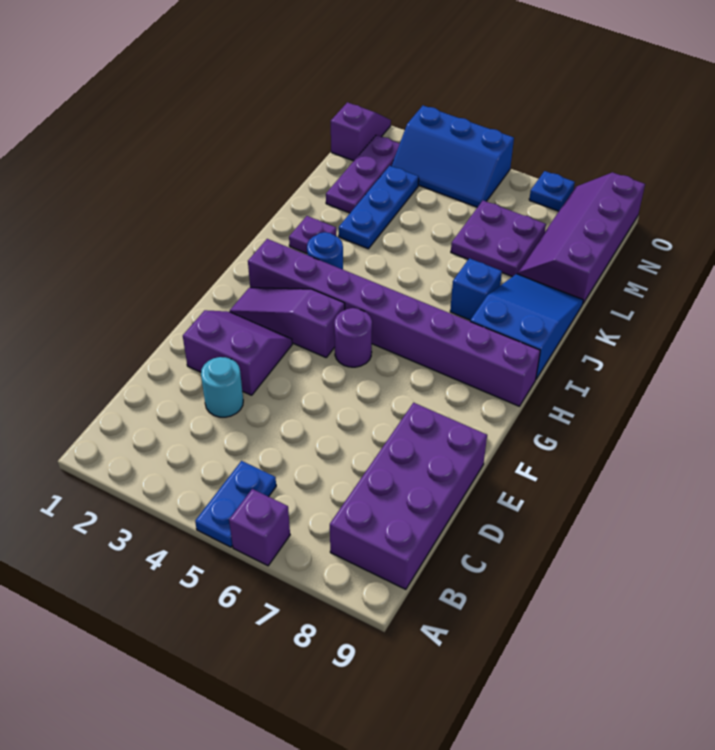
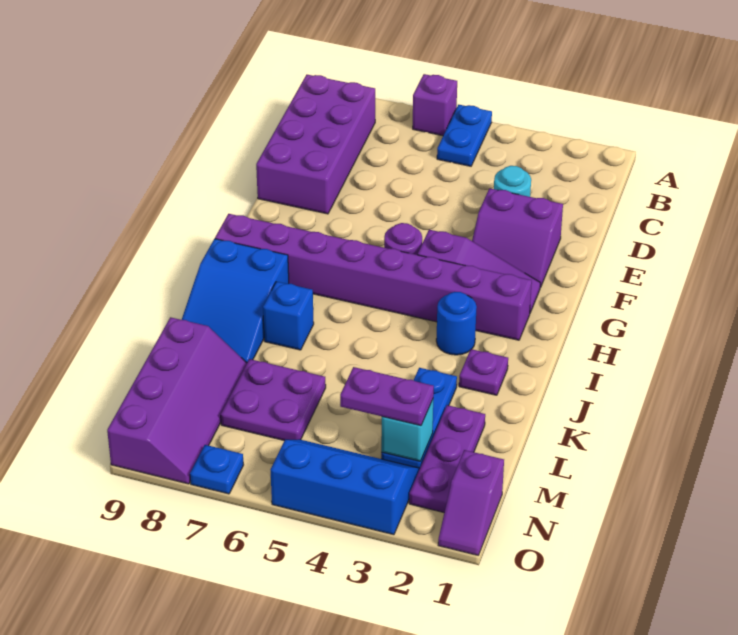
none -> cyan 1x1 brick [381,400,433,461]
none -> purple 1x2 plate [340,367,434,426]

